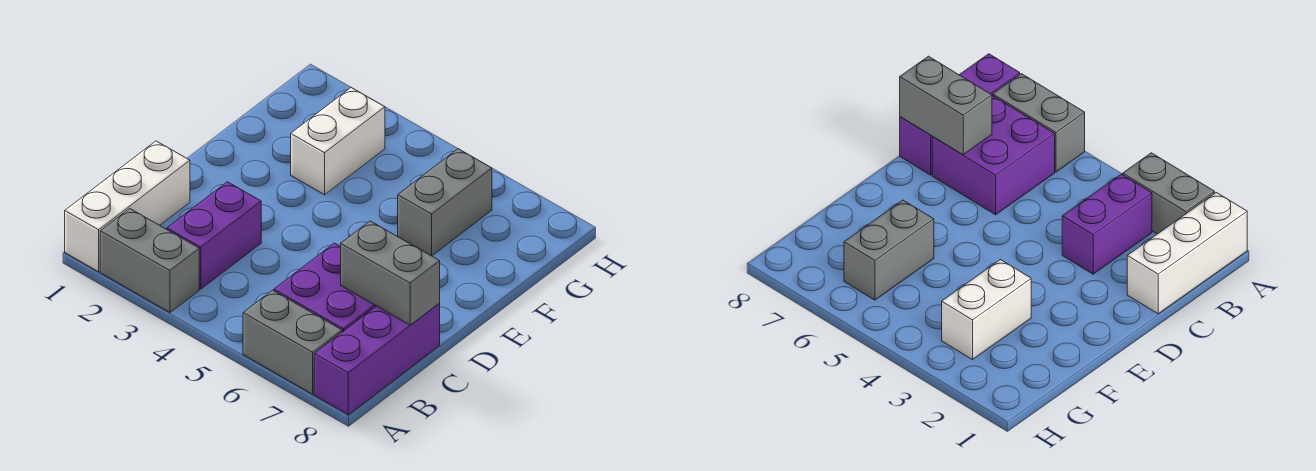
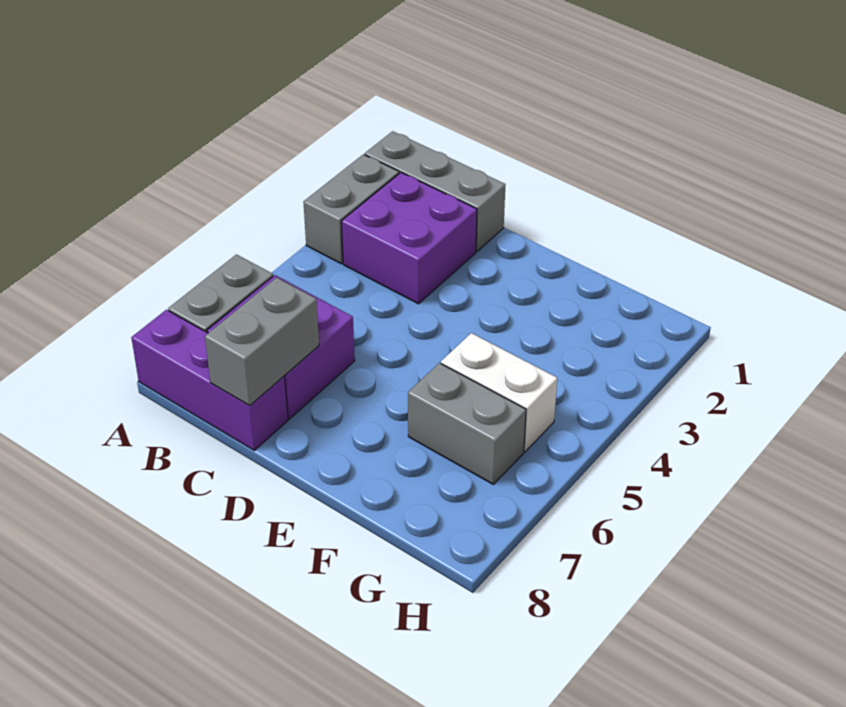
white 1x3 brick [65,141,190,272] -> grey 1x3 brick [365,131,506,251]
purple 1x2 brick [167,182,261,289] -> purple 2x2 brick [342,173,477,304]
white 1x2 brick [291,88,385,195] -> white 1x2 brick moved to [441,333,557,452]

